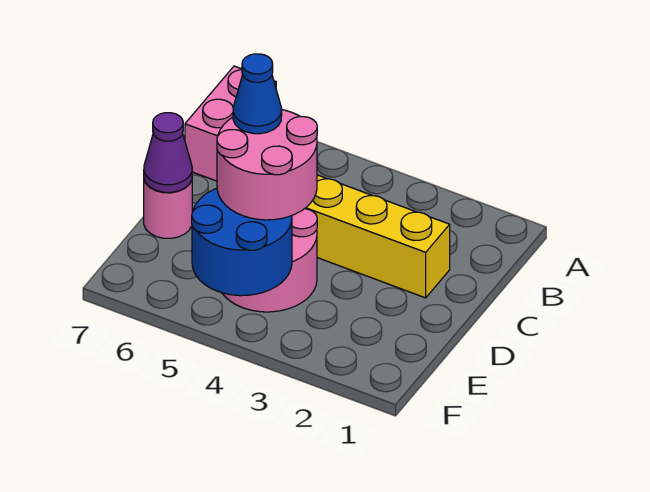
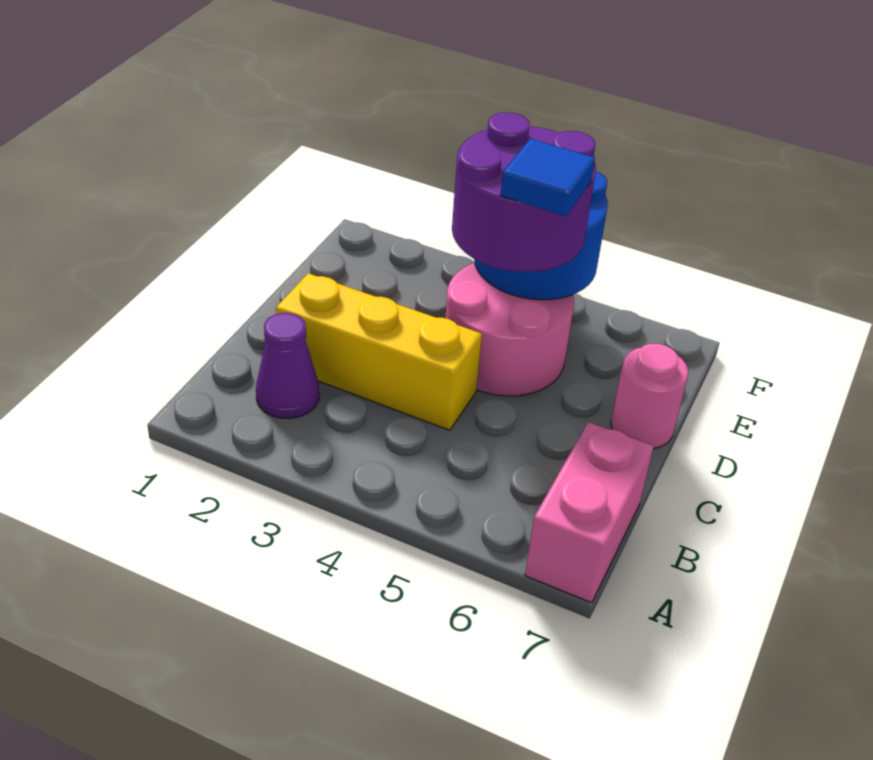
pink 2x2 round brick [217,110,317,220] -> purple 2x2 round brick [452,113,596,272]
blue 1x1 cone [233,54,282,134] -> blue 1x1 tile [500,139,595,216]
purple 1x1 cone [144,113,192,192] -> purple 1x1 cone moved to [256,313,319,418]

